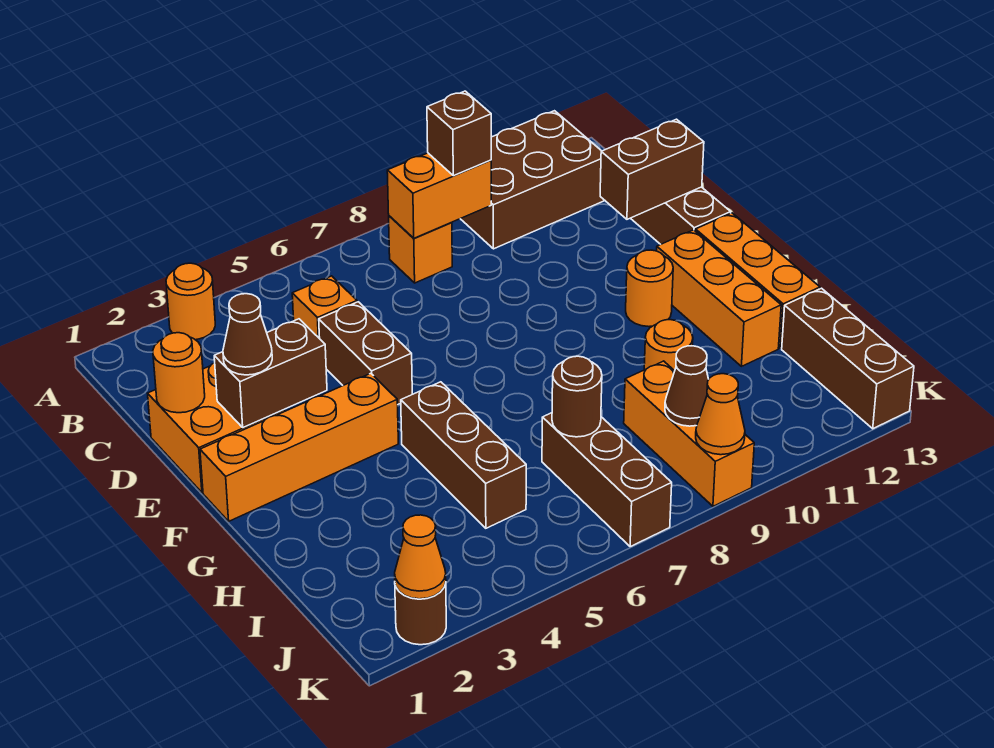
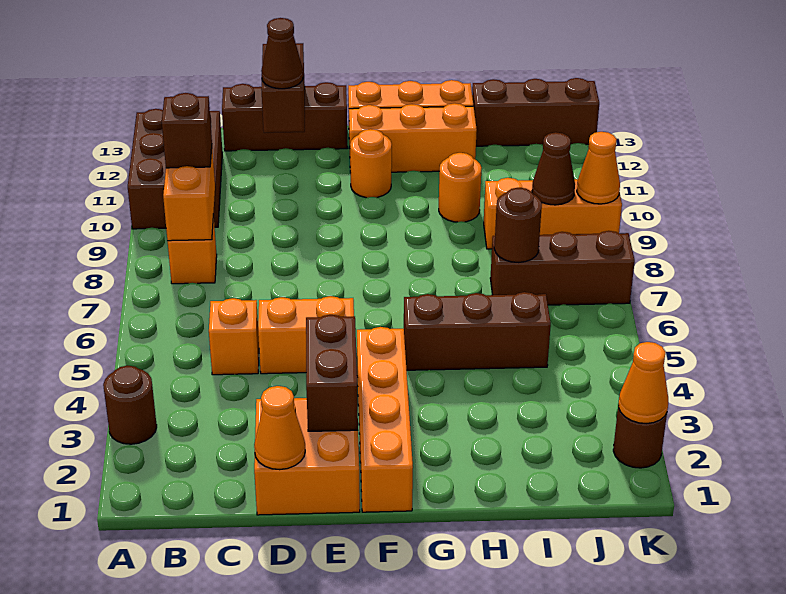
orange 1x1 round brick [166,263,215,340] -> brown 1x1 round brick [103,366,157,444]
orange 1x1 round brick [153,333,205,413] -> orange 1x1 cone [254,386,305,470]
brown 1x2 brick [319,302,412,404] -> orange 1x2 brick [258,296,354,374]
brown 1x1 cone [223,294,272,375] -> brown 1x1 cone moved to [261,18,303,89]

